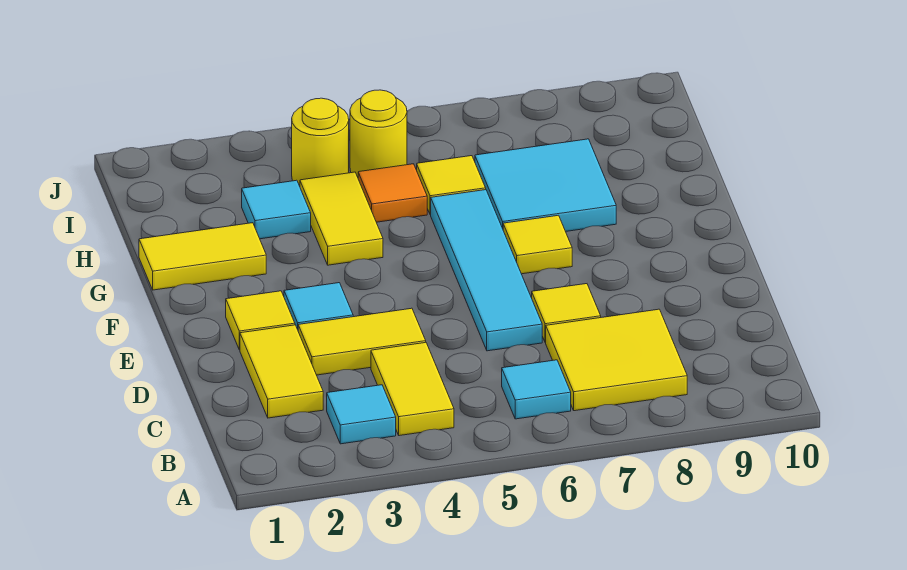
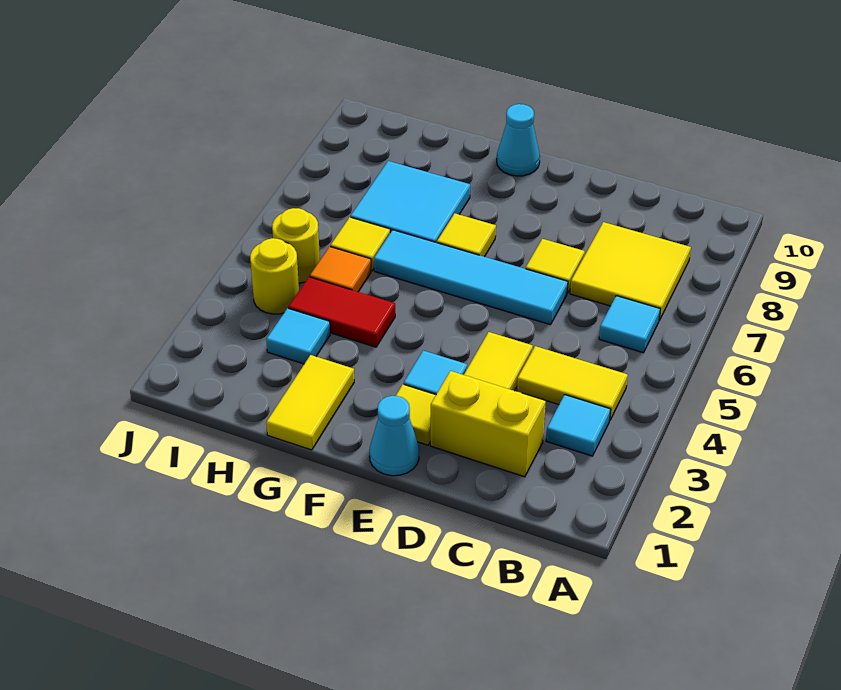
yellow 1x2 tile [240,325,323,418] -> yellow 1x2 brick [430,371,546,477]
none -> cyan 1x1 cone [370,396,419,476]
none -> cyan 1x1 cone [497,104,540,176]
yellow 1x2 tile [300,172,383,265] -> red 1x2 tile [288,277,395,347]

